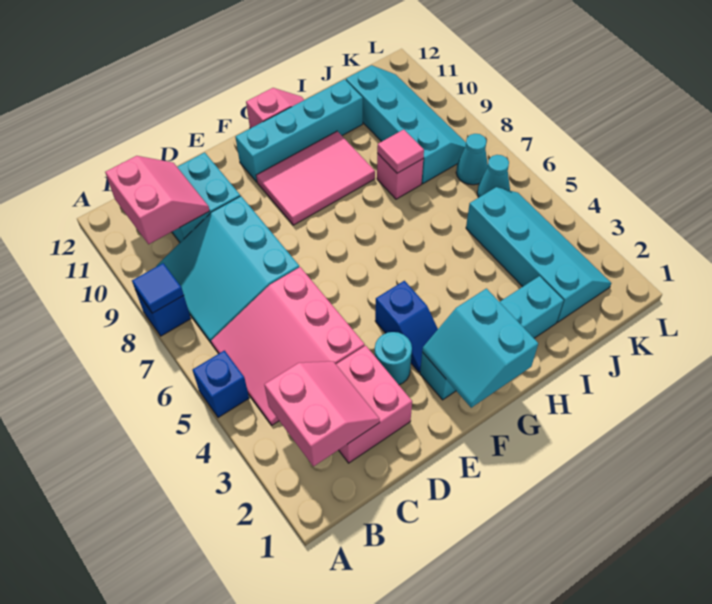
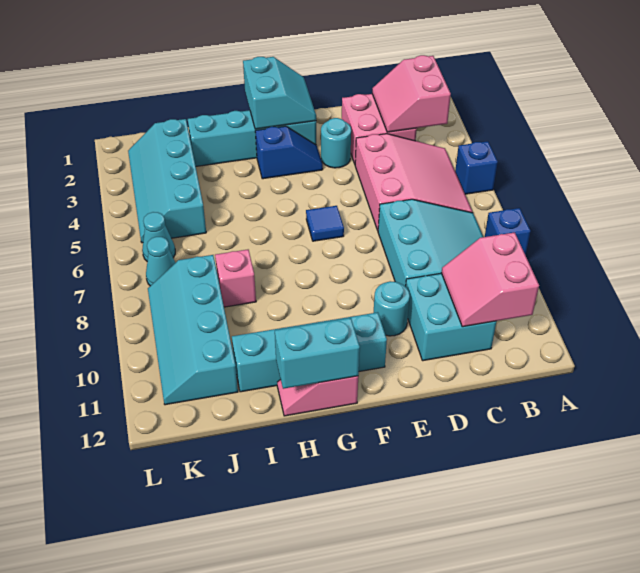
blue 1x1 tile [132,263,184,313] -> blue 1x1 tile moved to [306,206,344,241]
none -> cyan 1x1 round brick [374,281,410,336]
blue 1x2 slope [375,281,438,372] -> blue 1x2 slope turned to [255,126,323,179]
pink 2x3 tile [256,131,375,225] -> none
none -> cyan 1x2 brick [275,318,360,389]
pink 1x1 tile [377,130,424,173] -> none

